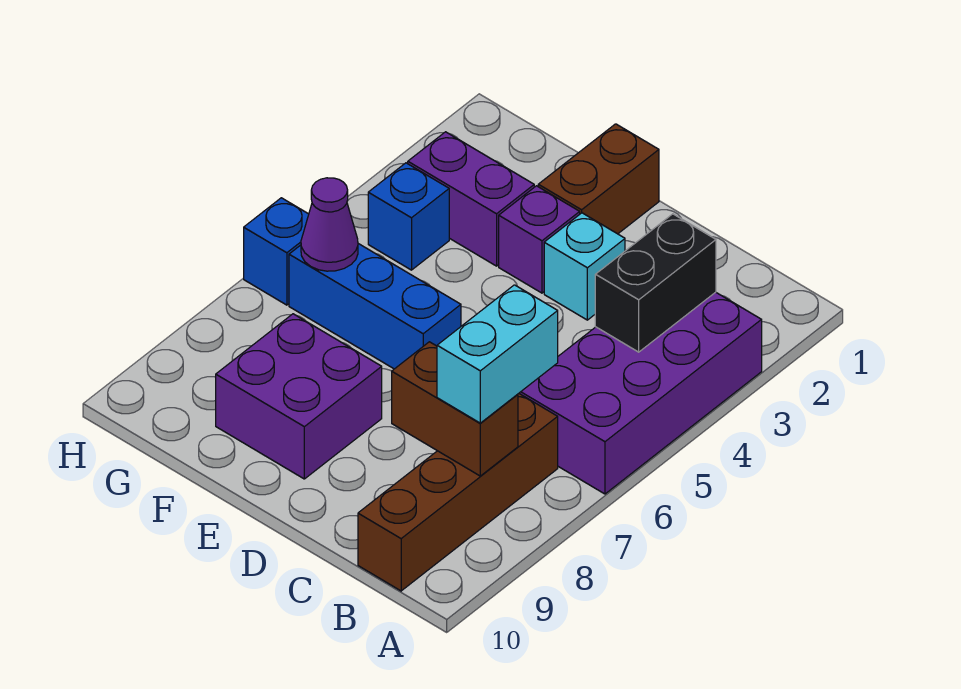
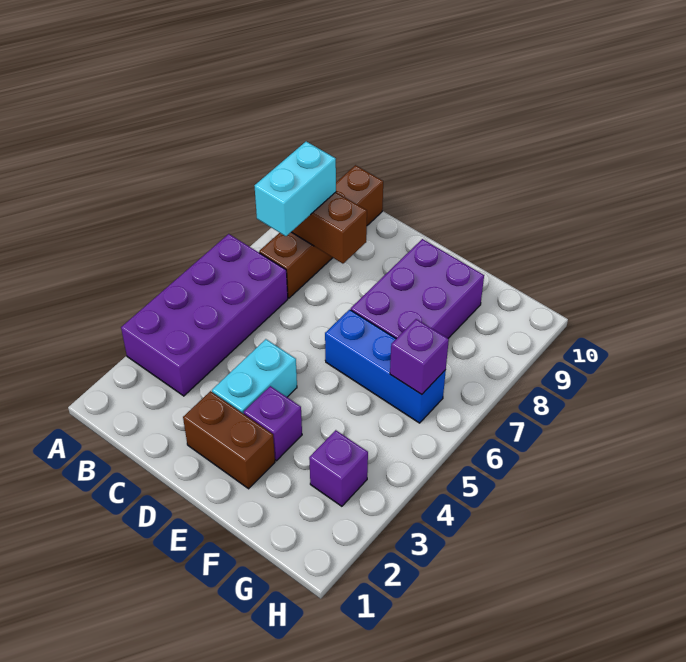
black 1x2 brick [595,214,716,352] -> none
cyan 1x1 brick [544,213,625,320] -> cyan 1x2 brick [212,339,297,414]
brown 1x2 brick [538,124,659,234] -> brown 1x2 brick turned to [183,391,275,489]
purple 2x2 brick [216,314,382,479] -> purple 2x3 brick [351,239,484,339]
purple 1x2 brick [408,132,534,266] -> purple 1x1 brick [309,430,368,506]
blue 1x1 brick [368,163,449,270] -> none
purple 1x1 cone [301,178,358,271] -> purple 1x1 brick [390,319,449,394]
blue 1x1 brick [244,198,309,305] -> none

